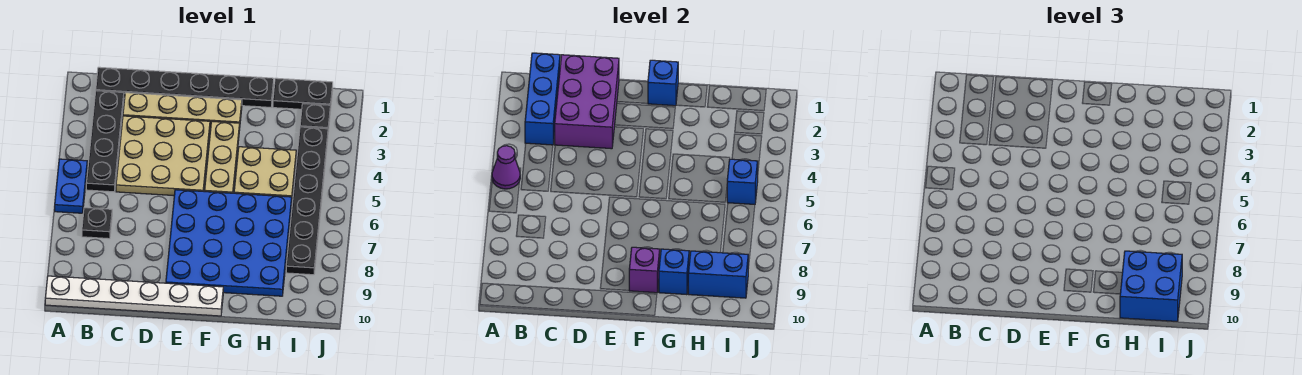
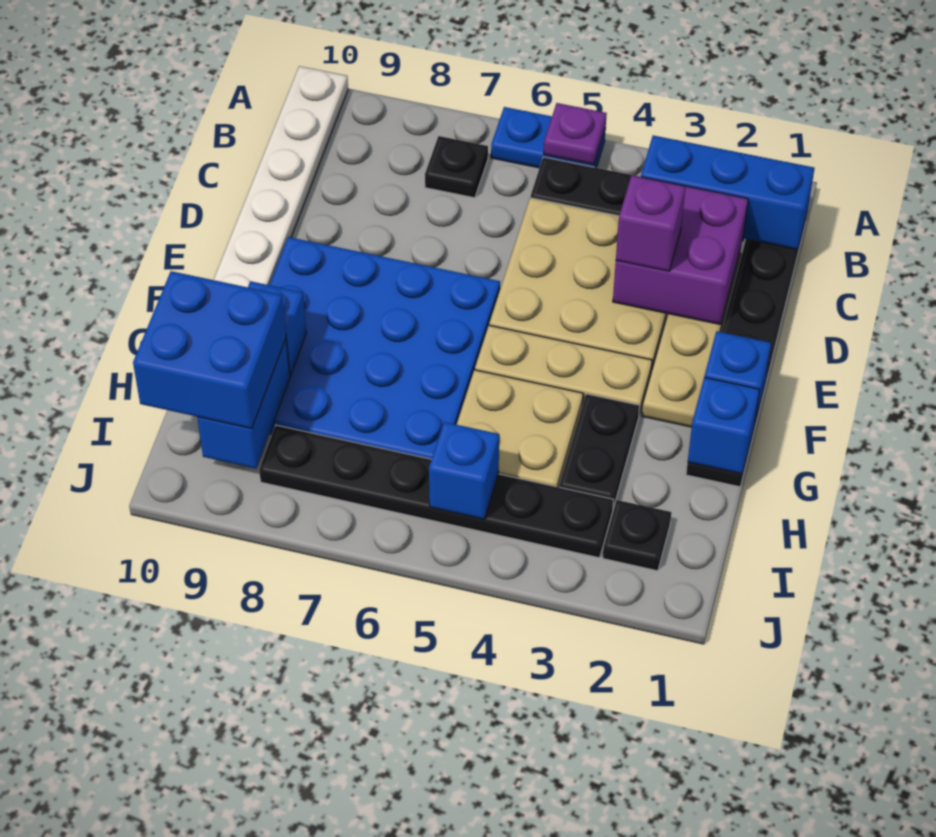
purple 1x1 cone [492,146,520,189] -> purple 1x1 plate [544,103,607,165]
purple 2x3 brick [555,55,619,149] -> purple 2x2 brick [613,177,748,325]
purple 1x1 brick [629,247,660,293] -> purple 1x1 brick moved to [616,176,685,271]
none -> blue 1x1 brick [688,377,760,474]
black 1x2 plate [273,78,333,111] -> black 1x2 plate moved to [559,394,640,508]

